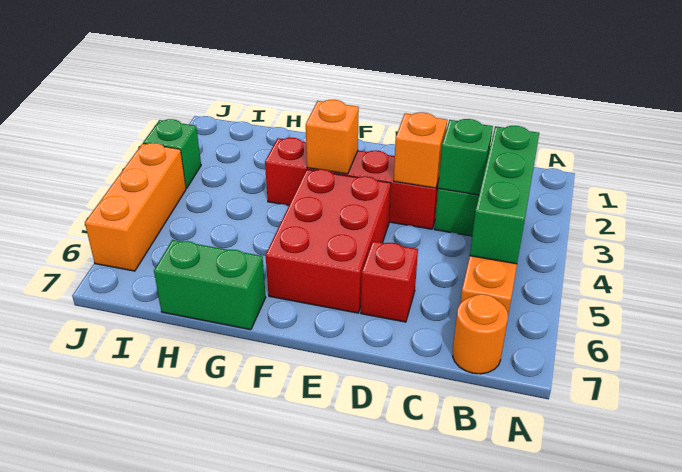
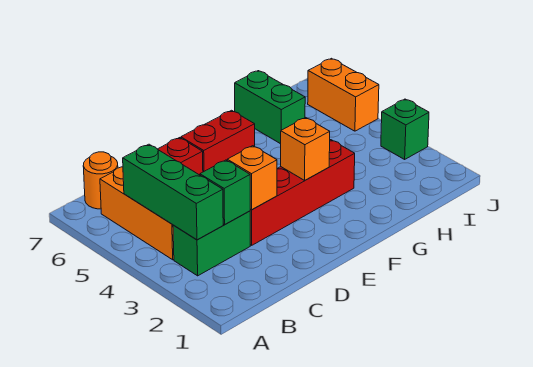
red 2x3 brick [266,169,391,313] -> red 1x2 brick [181,110,255,172]
green 1x2 brick [154,240,266,330] -> green 1x2 brick turned to [235,71,305,144]
orange 1x3 brick [85,143,186,271] -> orange 1x2 brick [308,58,379,131]

